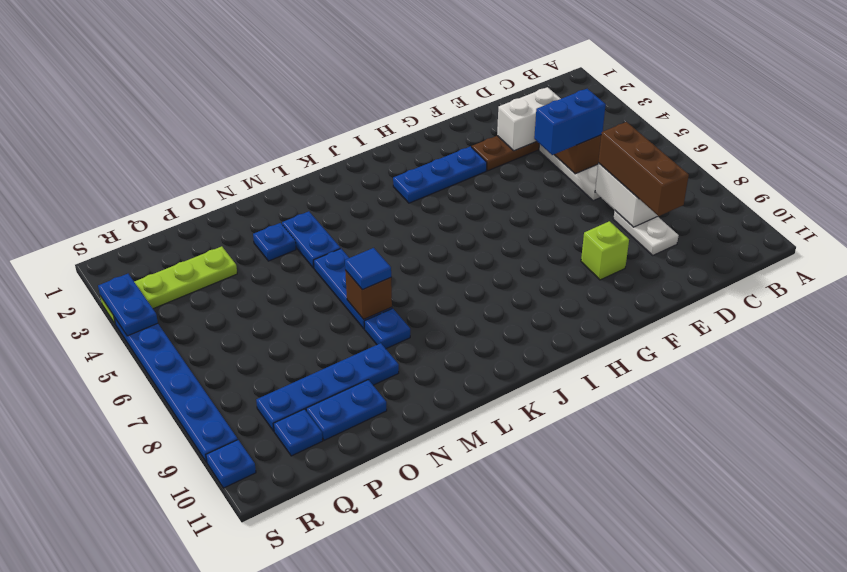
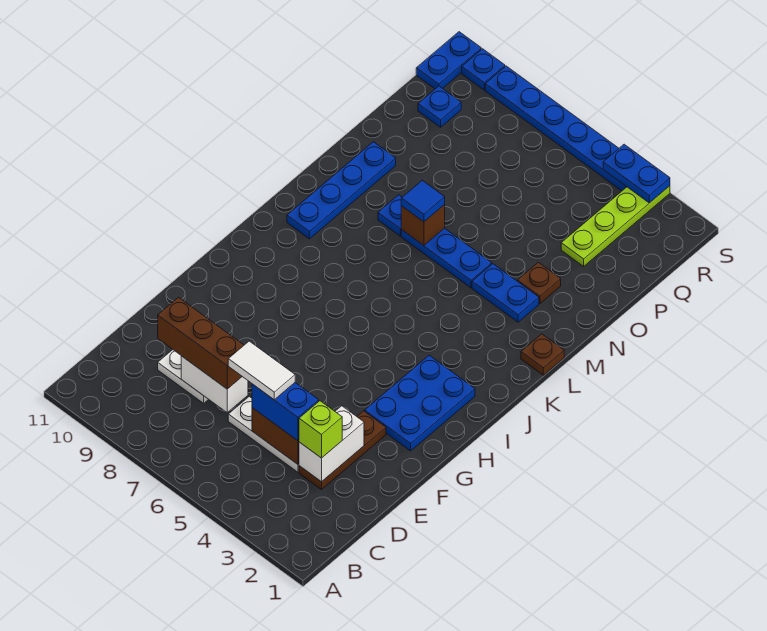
blue 1x2 brick [534,89,606,155] -> blue 1x2 brick turned to [252,383,319,441]
none -> white 1x2 tile [228,341,295,400]
lime 1x1 brick [581,221,629,280] -> lime 1x1 brick moved to [299,401,342,458]
blue 1x3 plate [393,146,487,203] -> blue 2x3 plate [365,355,475,451]
none -> brown 1x1 plate [521,334,564,375]
blue 1x1 plate [253,223,296,261] -> brown 1x1 plate [518,262,561,304]
blue 1x4 plate [256,343,399,431] -> blue 1x4 plate moved to [287,142,396,239]
blue 1x2 plate [306,380,387,440] -> blue 1x2 plate moved to [416,32,481,89]

